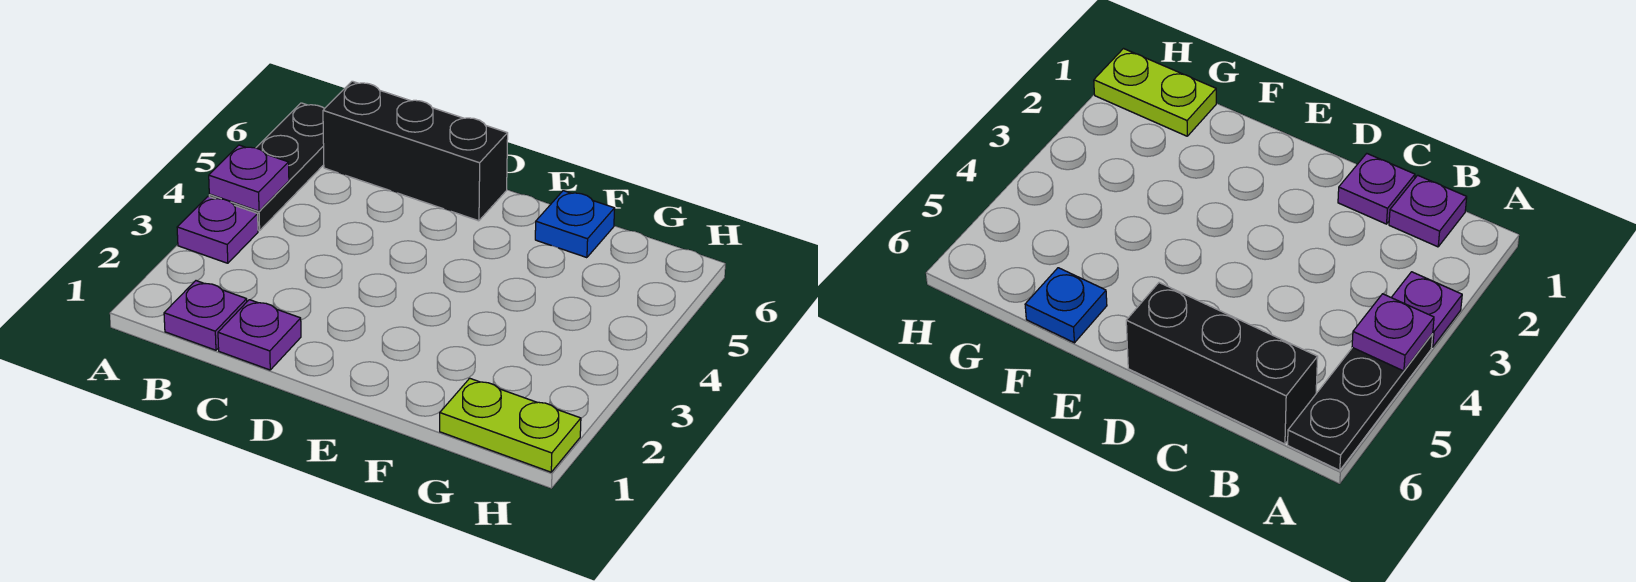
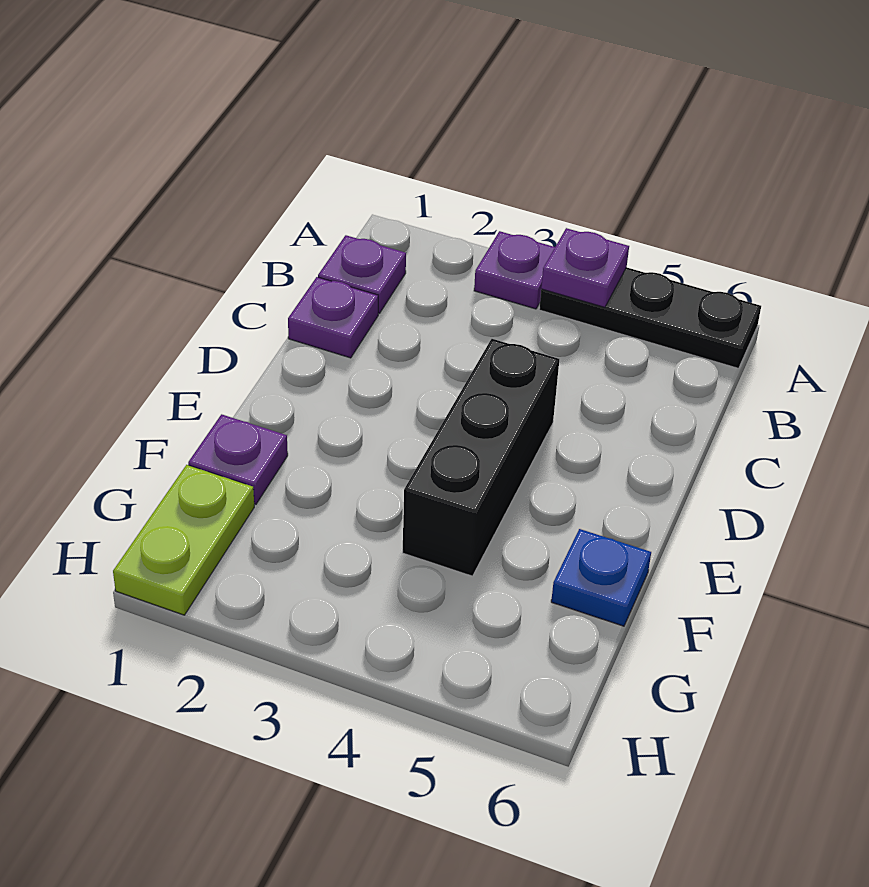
black 1x3 brick [323,81,508,221] -> black 1x3 brick moved to [403,339,559,576]
none -> purple 1x1 plate [188,414,288,504]

